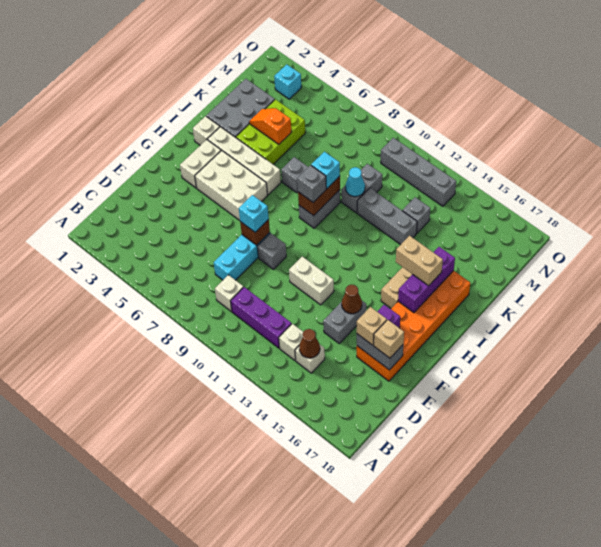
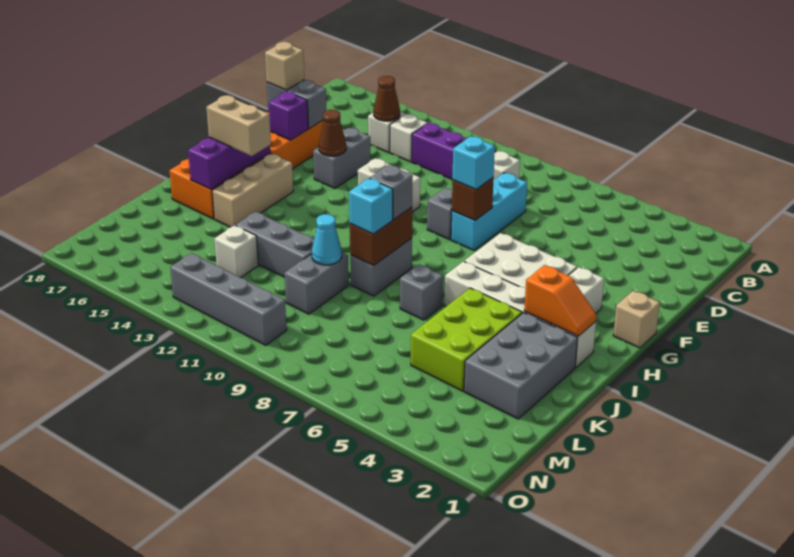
tan 1x1 brick [357,307,387,345] -> tan 1x1 brick moved to [613,291,660,348]
orange 1x2 slope [249,108,291,144] -> orange 1x2 slope moved to [524,265,597,336]
grey 1x1 brick [402,197,430,233] -> white 1x1 brick [215,225,258,278]
cyan 1x1 brick [274,64,301,99] -> none

